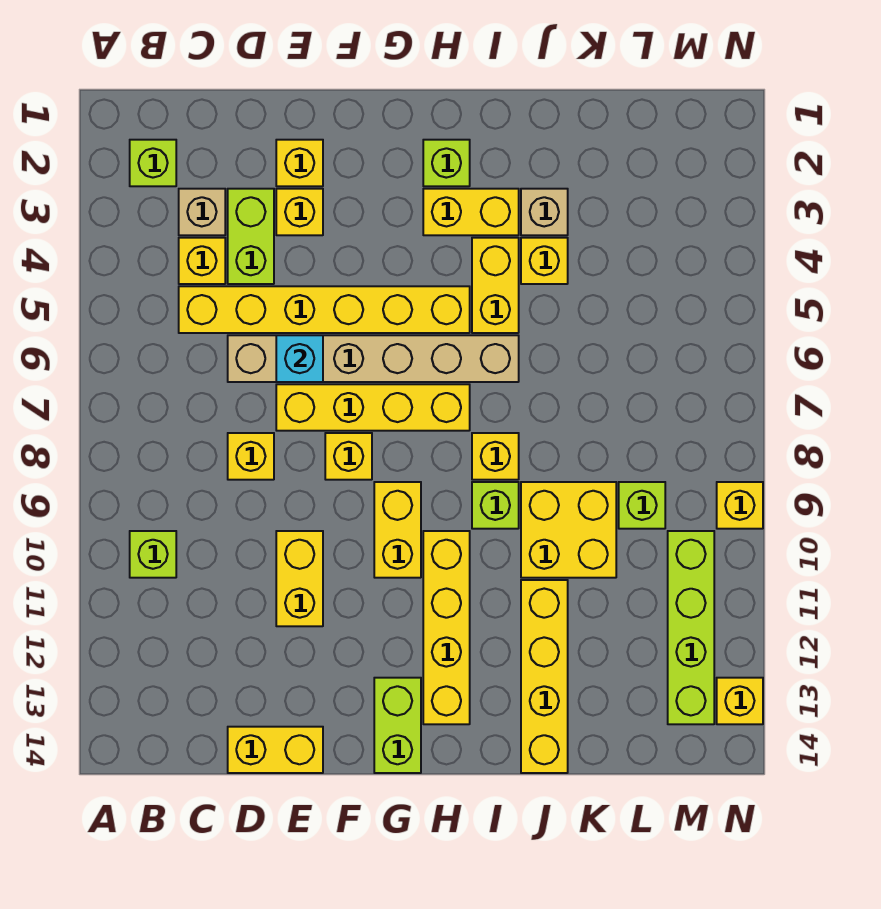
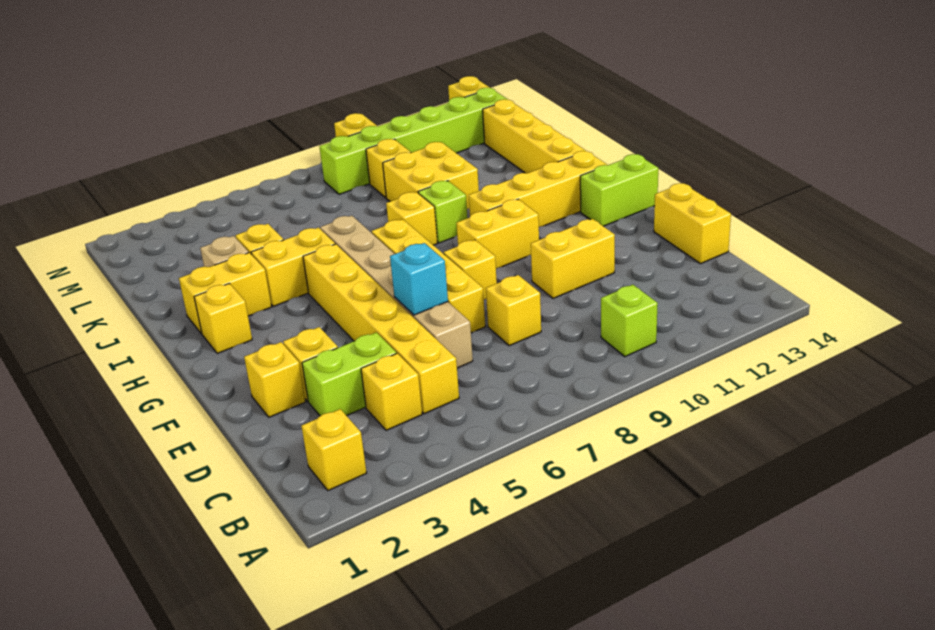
lime 1x1 brick [130,140,176,186] -> yellow 1x1 brick [301,409,366,491]
tan 1x1 brick [179,189,225,235] -> none
lime 1x1 brick [423,140,470,186] -> yellow 1x1 brick [194,283,252,353]
yellow 1x2 brick [423,189,519,235] -> yellow 1x2 brick turned to [179,253,271,334]
yellow 1x4 brick [521,580,568,773] -> yellow 1x4 brick turned to [483,99,586,173]
lime 1x1 brick [619,482,665,529] -> yellow 1x1 brick [366,139,411,198]
lime 1x4 brick [668,531,714,724] -> lime 1x6 brick [319,88,508,194]

